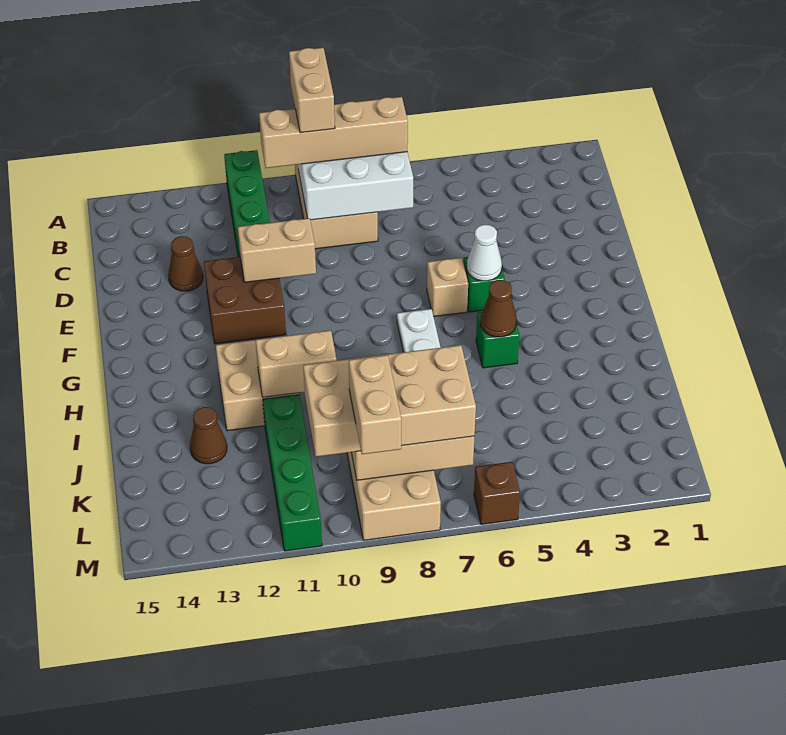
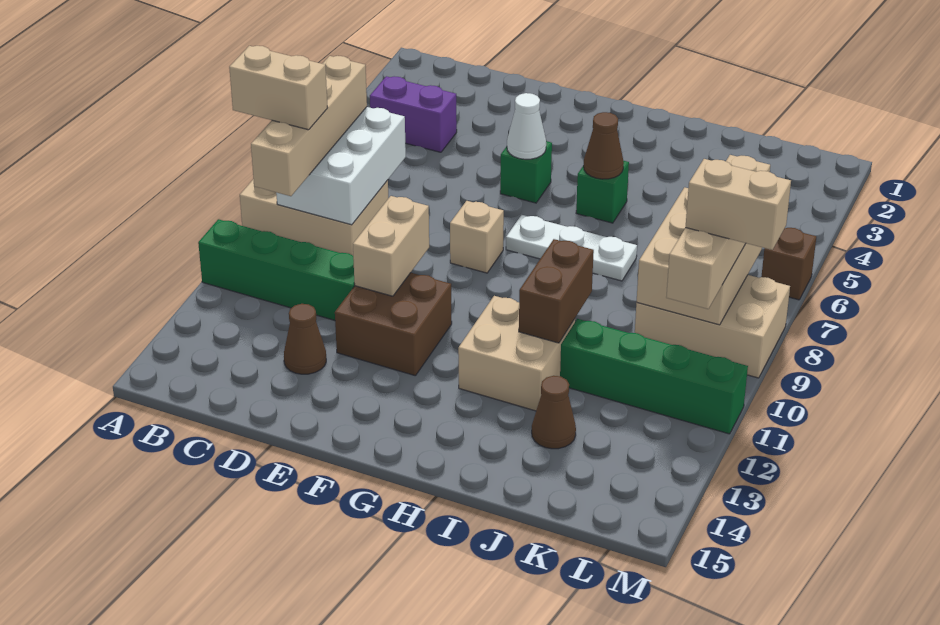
none -> purple 1x2 brick [370,76,457,152]
tan 1x1 brick [427,258,468,316] -> tan 1x1 brick moved to [450,201,504,273]
tan 1x2 brick [256,330,337,397] -> brown 1x2 brick [519,239,594,343]
tan 2x4 brick [303,345,476,457] -> tan 1x4 brick [666,155,770,309]

